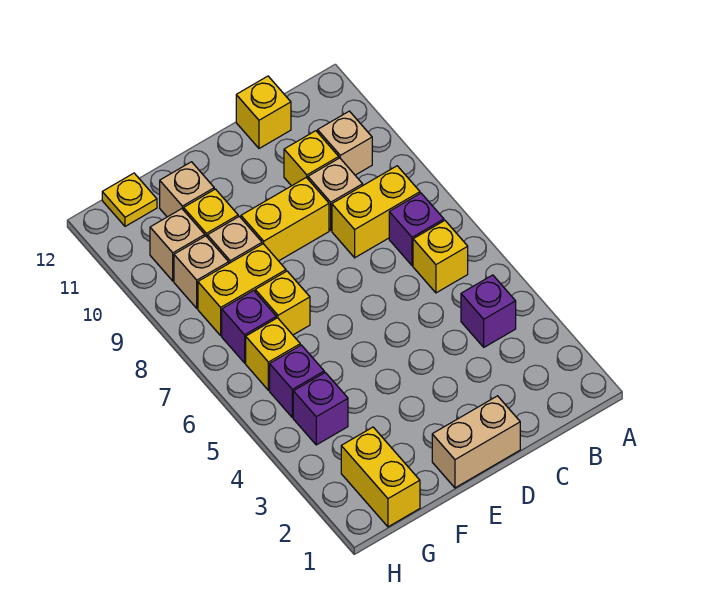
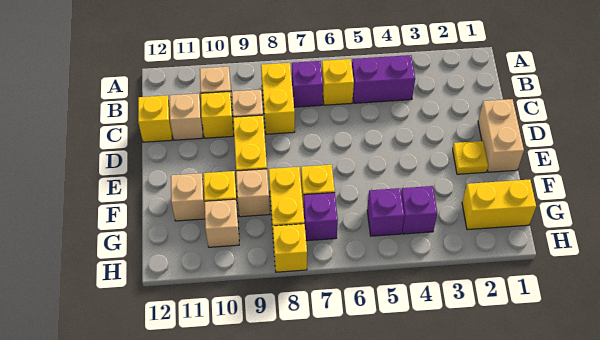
purple 1x1 brick [461,275,516,347] -> purple 1x2 brick [352,55,415,103]
yellow 1x1 brick [246,318,300,390] -> yellow 1x1 brick moved to [273,224,307,272]
tan 1x1 brick [174,236,229,308] -> tan 1x1 brick moved to [170,93,203,140]
yellow 1x1 plate [102,173,157,226] -> yellow 1x1 plate moved to [453,141,488,174]

